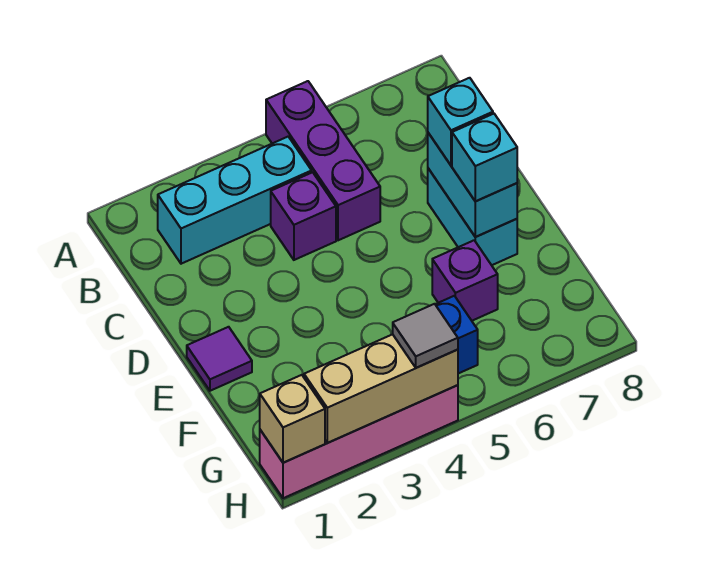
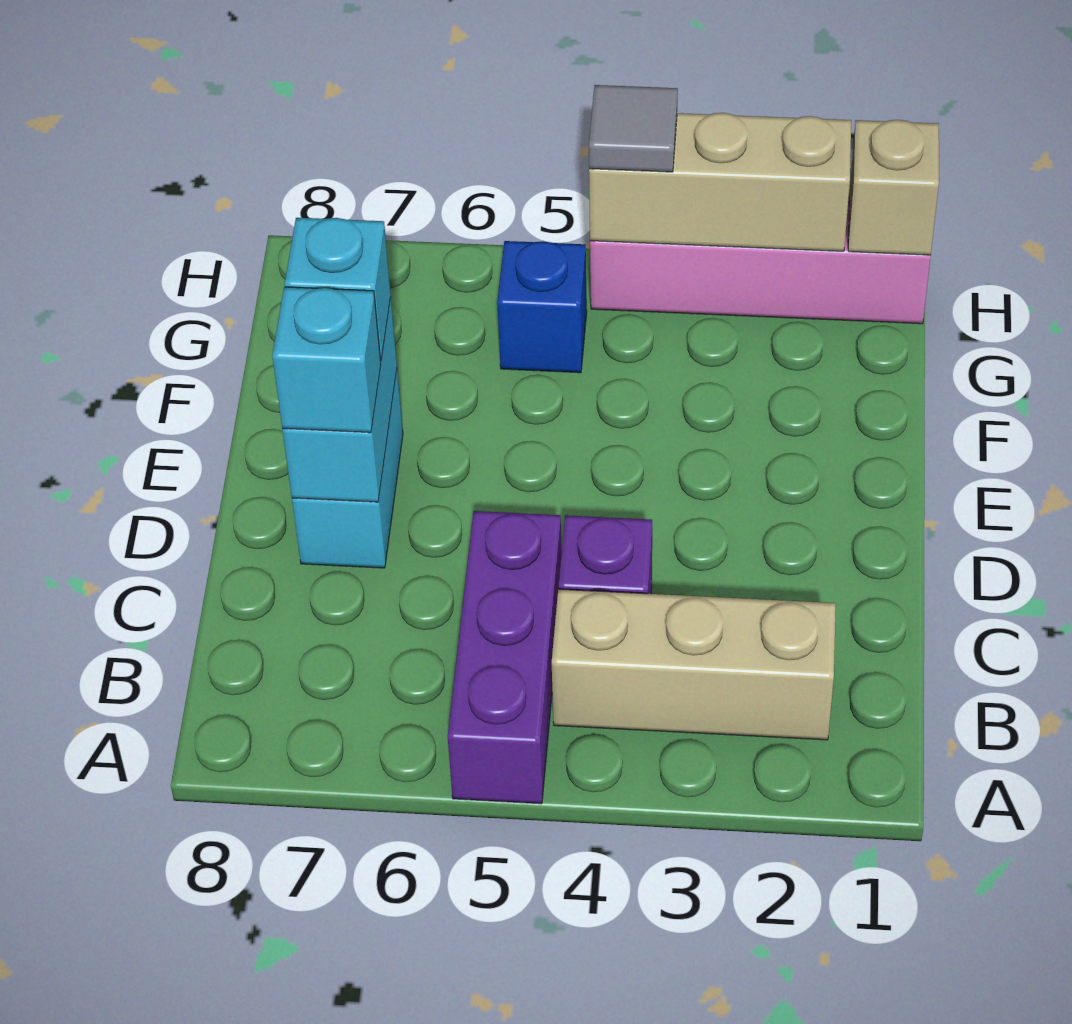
cyan 1x3 brick [158,137,312,264] -> tan 1x3 brick [552,589,836,740]
purple 1x1 tile [187,327,252,391] -> none
purple 1x1 brick [432,240,498,321] -> none

